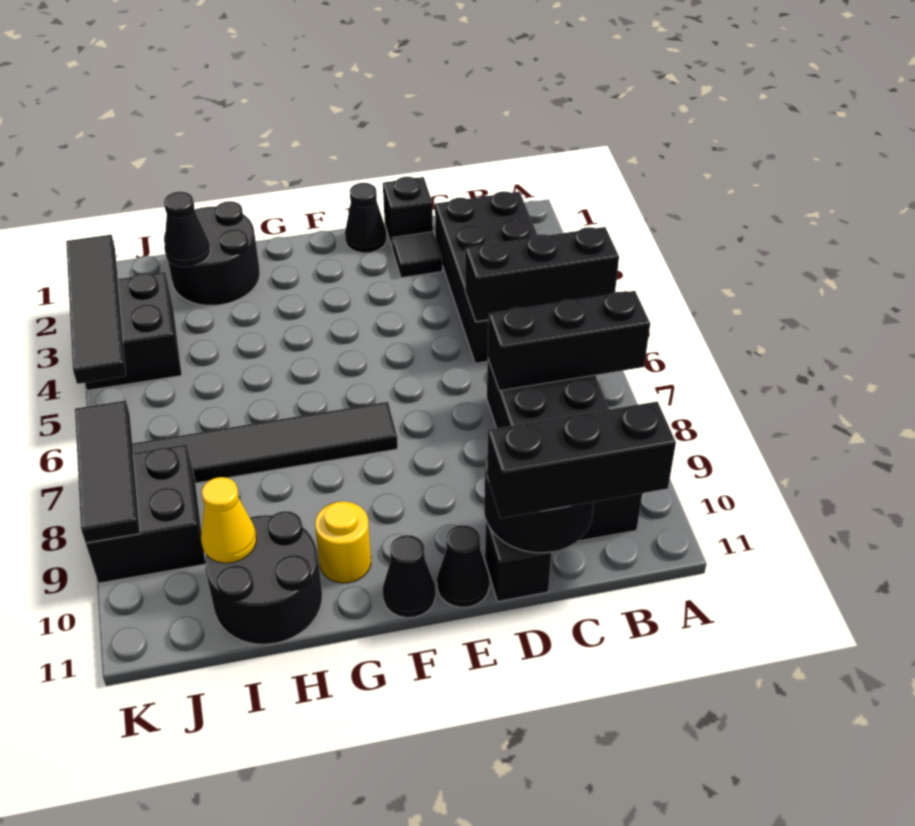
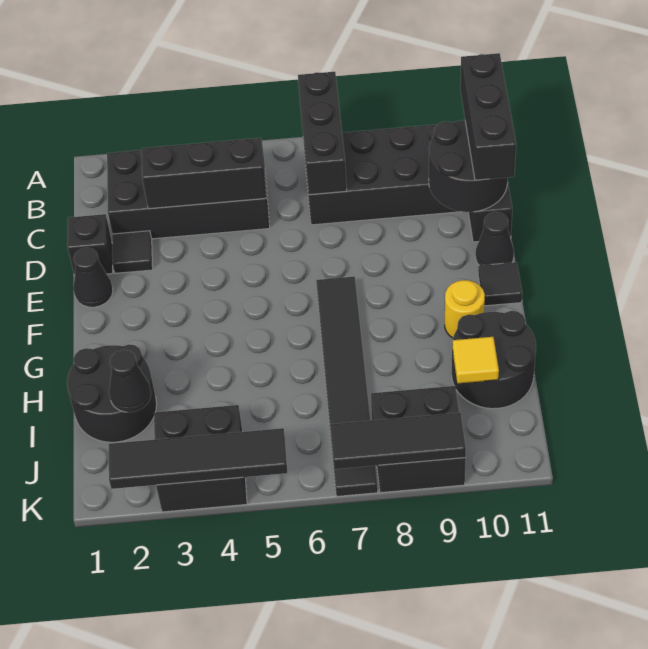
black 1x3 brick [465,227,619,322] -> black 1x3 brick turned to [141,138,266,209]
black 1x1 cone [383,535,435,618] -> black 1x1 tile [478,262,522,306]
yellow 1x1 cone [201,477,256,563] -> yellow 1x1 tile [452,337,499,383]

